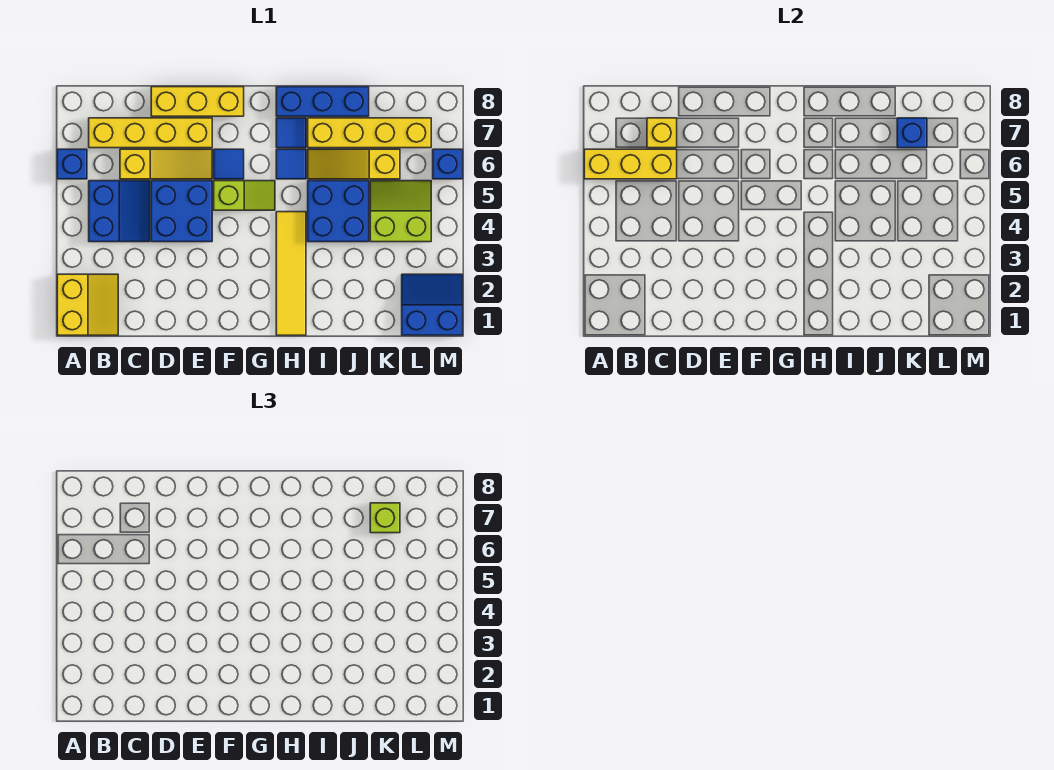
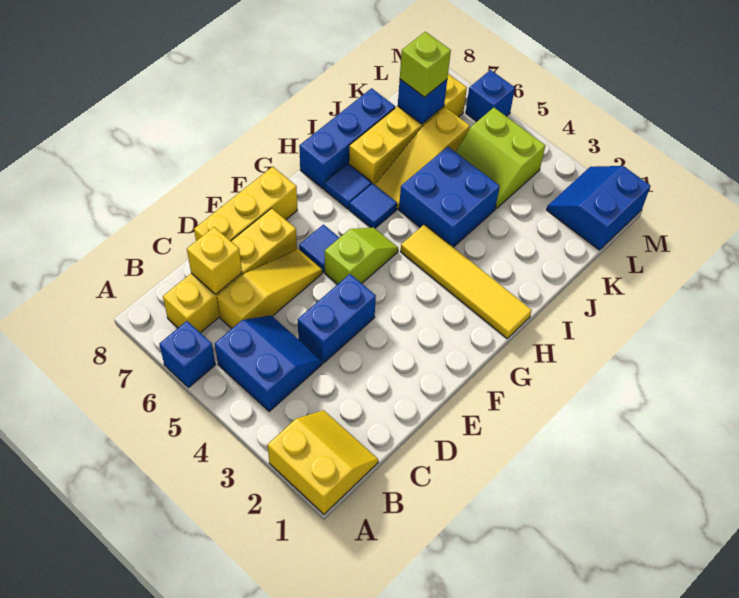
yellow 1x3 brick [584,149,677,179] -> none
blue 2x2 brick [151,181,212,242] -> blue 1x2 brick [298,274,376,363]
lime 2x2 slope [370,181,431,242] -> lime 2x2 slope turned to [455,108,545,209]

